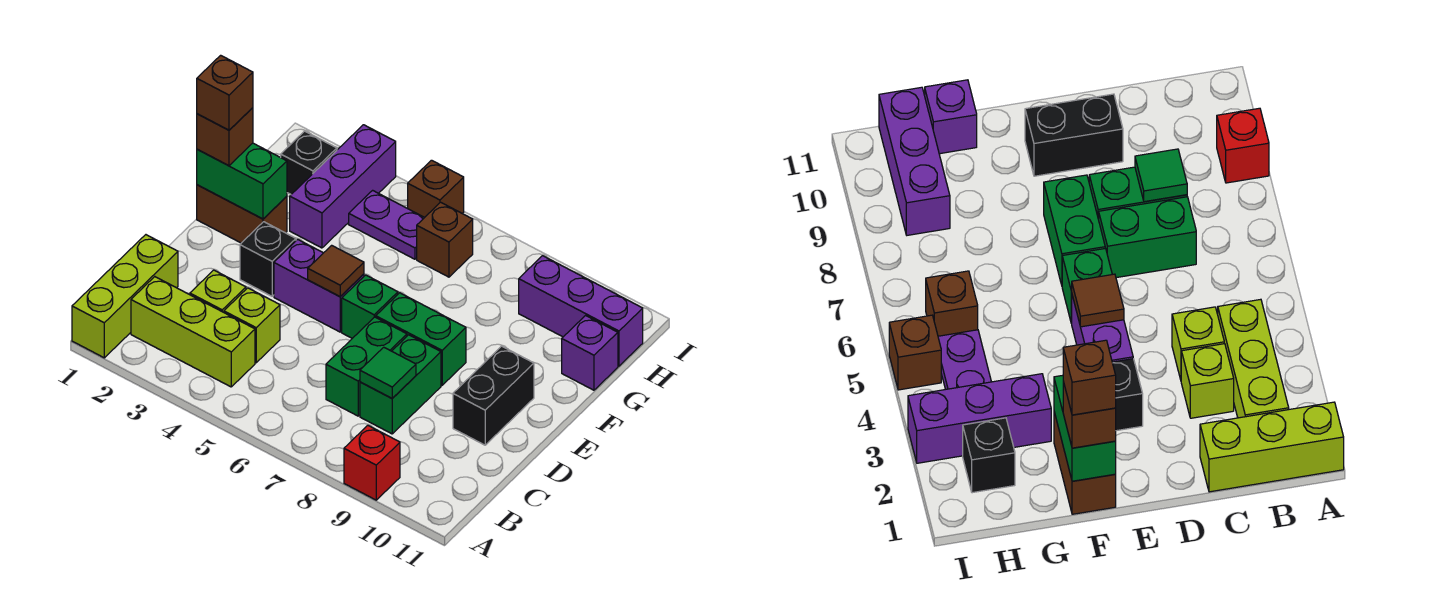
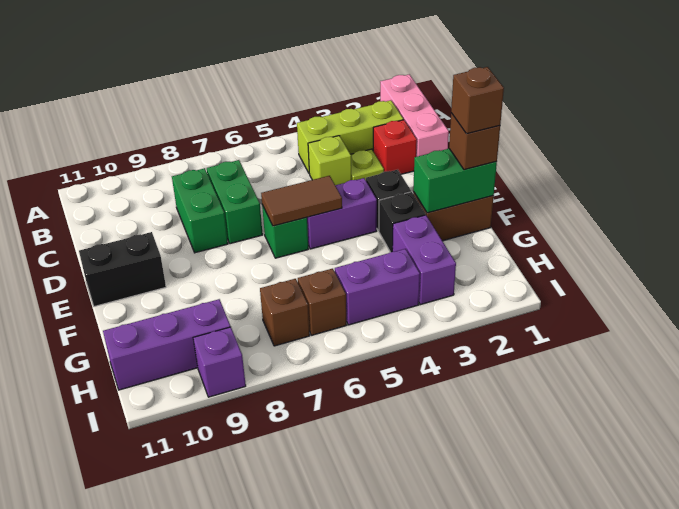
lime 1x3 brick [72,235,178,358] -> pink 1x3 brick [380,74,449,157]
red 1x1 brick [344,425,400,500] -> red 1x1 brick moved to [373,120,417,174]
lime 1x1 brick [190,270,246,312] -> lime 1x1 plate [351,149,384,180]
green 1x1 tile [360,347,416,398] -> none
black 1x2 brick [453,346,534,445] -> black 1x2 brick turned to [79,232,166,306]
brown 1x1 tile [308,245,364,297] -> brown 1x2 tile [261,176,342,226]
green 1x2 brick [376,293,466,385] -> none
purple 1x3 brick [290,125,396,248] -> purple 1x2 brick [392,215,456,305]
purple 1x1 brick [562,316,618,390] -> purple 1x1 brick moved to [193,327,246,397]
black 1x1 brick [281,131,337,194] -> black 1x1 brick moved to [379,192,425,252]
purple 1x2 plate [349,190,425,259] -> purple 1x2 brick [335,249,420,325]
brown 1x1 brick [408,160,464,217] -> brown 1x1 brick moved to [260,279,310,346]

